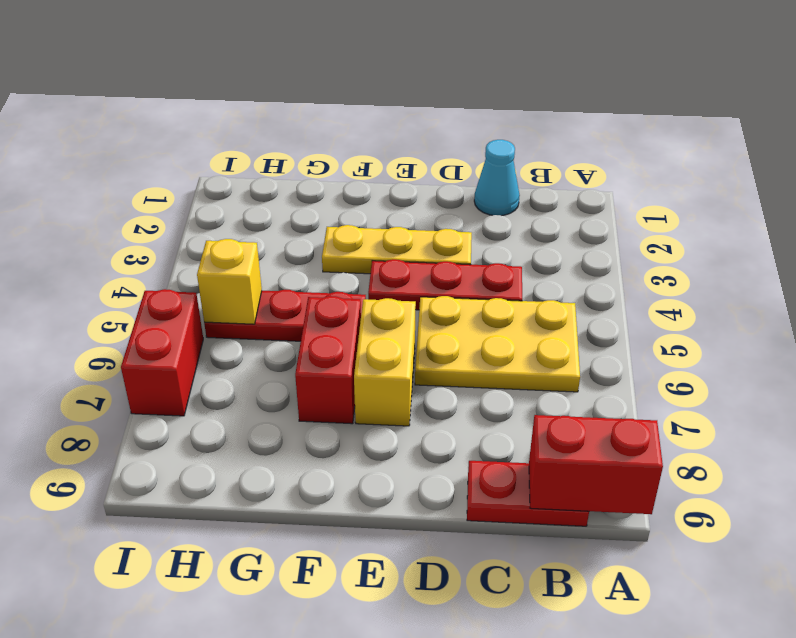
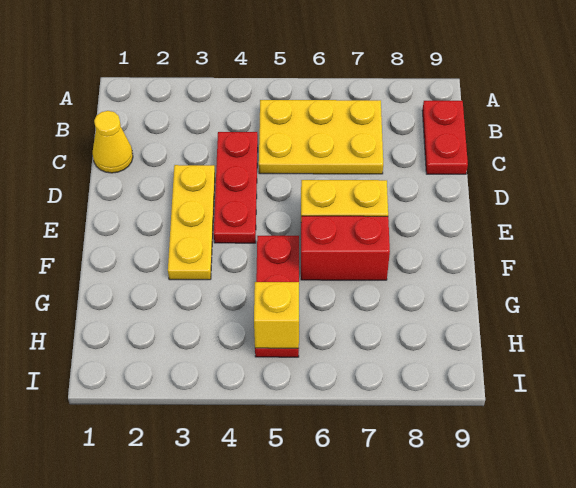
red 1x2 brick [529,415,663,514] -> none
yellow 2x3 plate [415,296,580,392] -> yellow 2x3 plate turned to [259,100,383,174]
cyan 1x1 cone [474,140,520,216] -> yellow 1x1 cone [93,111,133,173]
red 1x2 brick [121,289,203,416] -> none

